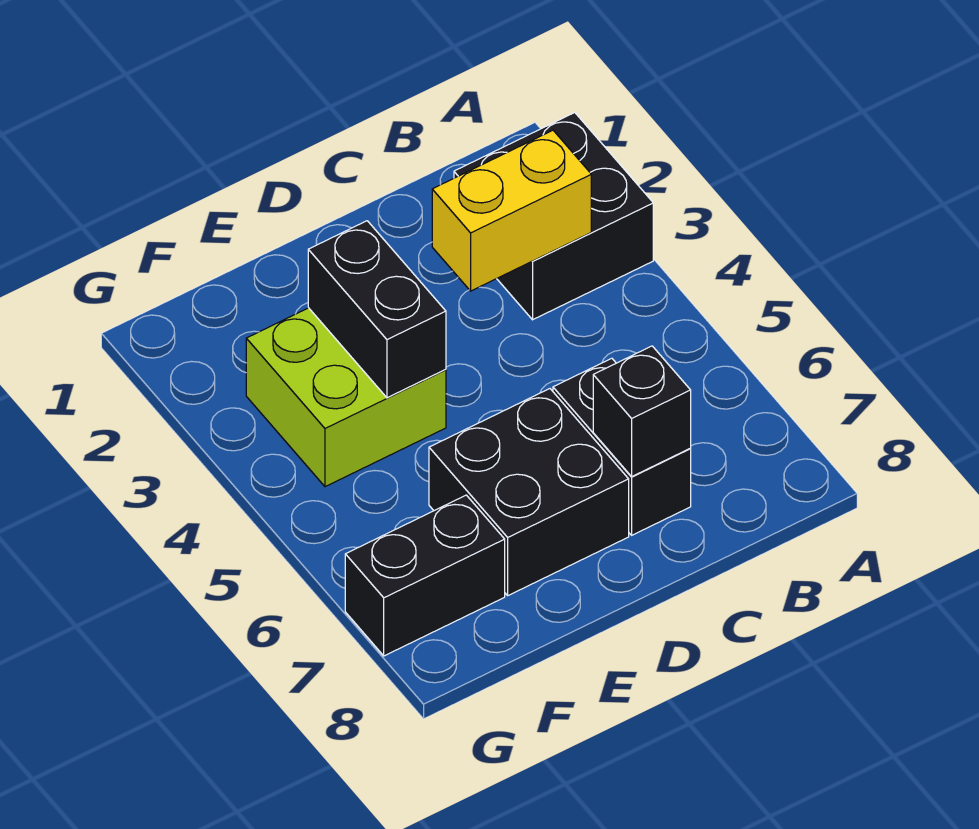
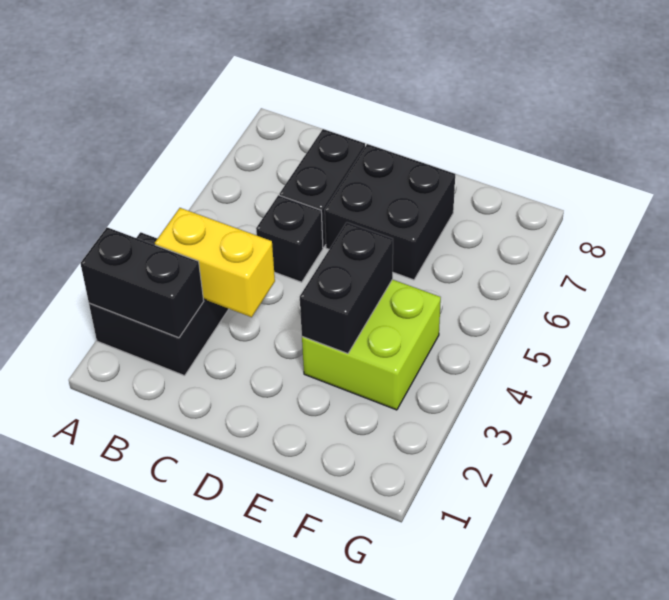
black 1x1 brick [593,346,691,476] -> black 1x1 brick moved to [256,195,323,282]
black 1x2 brick [345,495,505,656] -> black 1x2 brick moved to [80,227,204,338]

